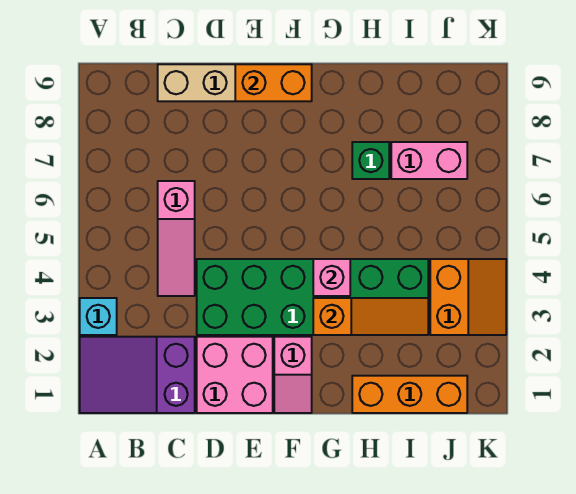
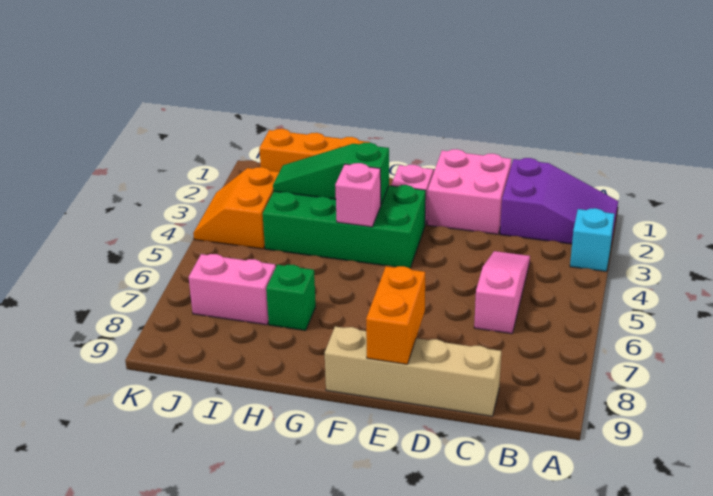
green 2x6 brick [197,259,428,335] -> green 2x4 brick [263,185,426,268]
orange 1x2 brick [235,64,312,101] -> orange 1x2 brick turned to [366,266,425,364]
orange 1x3 slope [313,298,428,335] -> green 1x3 slope [273,142,389,204]

